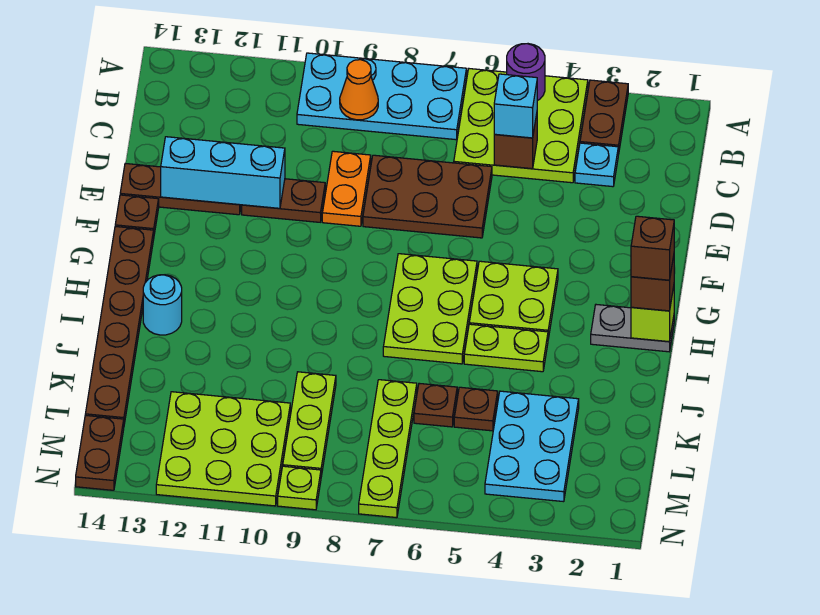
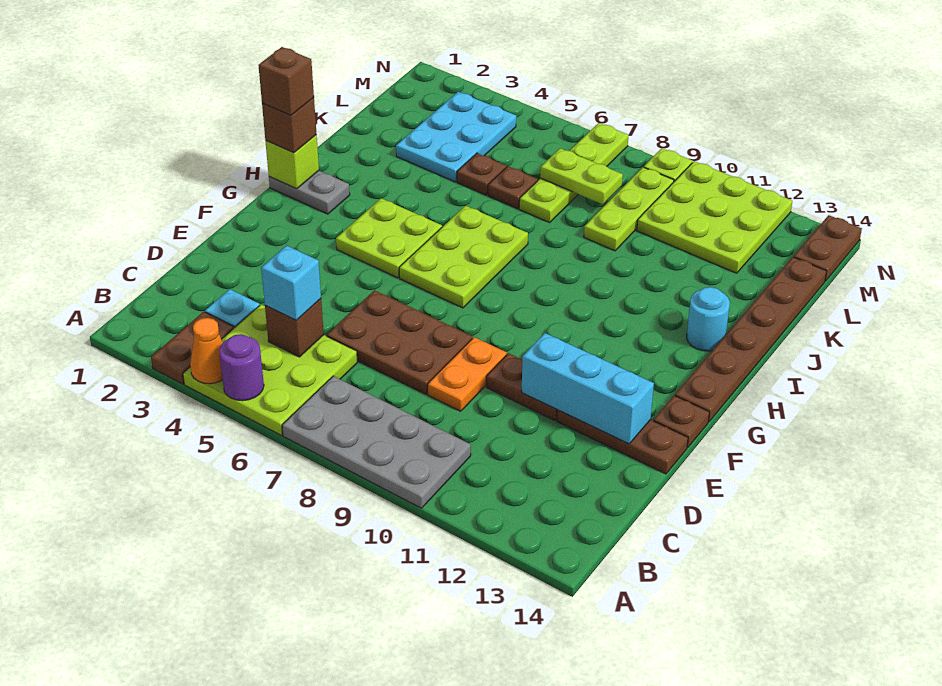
cyan 2x4 plate [297,53,467,140] -> grey 2x4 plate [282,376,471,508]
orange 1x1 cone [340,60,378,120] -> orange 1x1 cone moved to [190,318,223,384]
lime 1x2 plate [464,324,548,372] -> lime 1x2 plate moved to [540,148,623,204]

